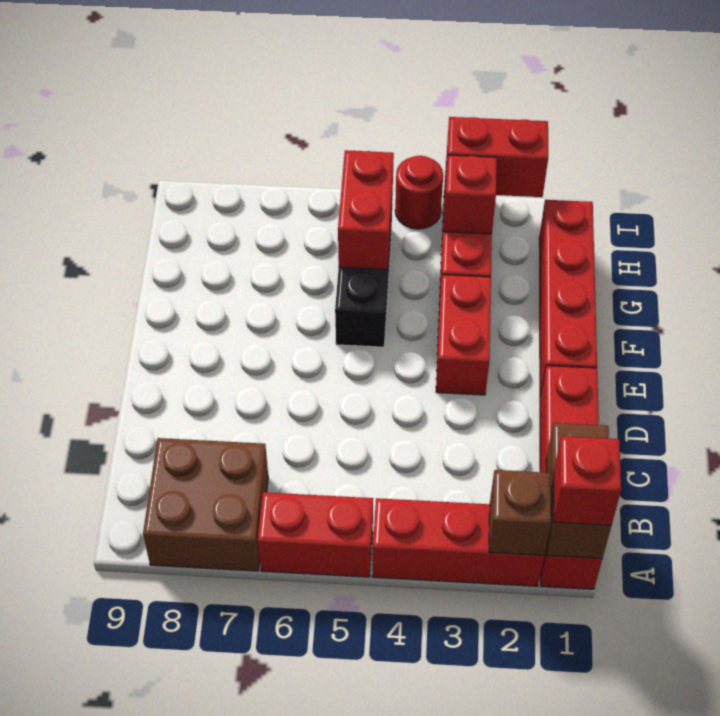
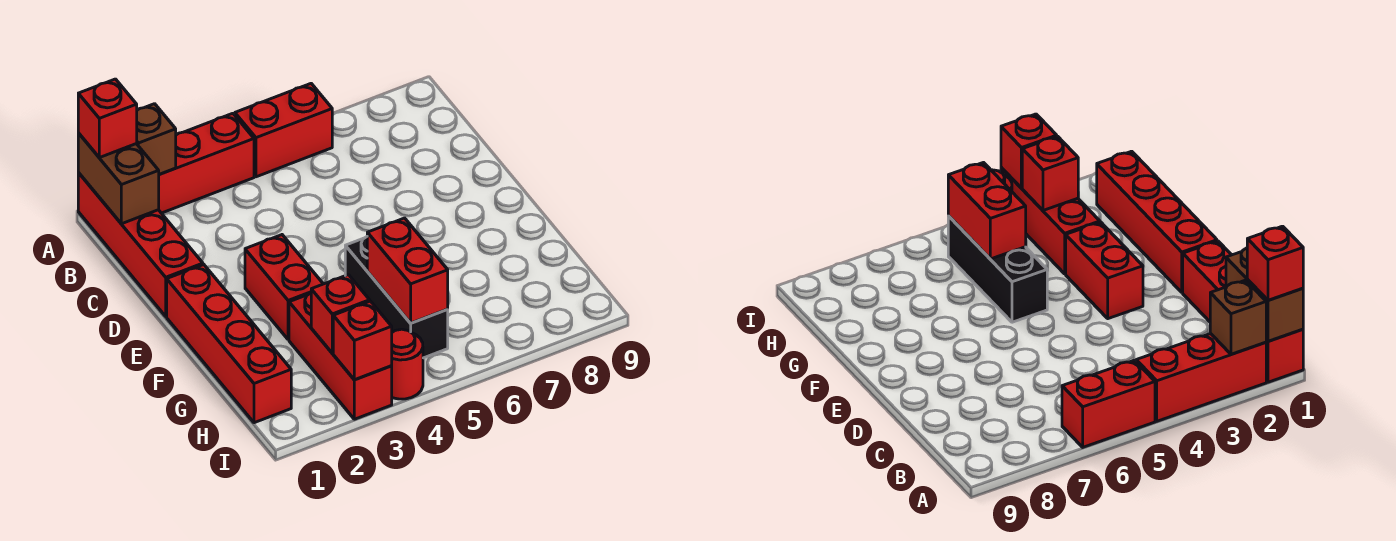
brown 2x2 brick [143,438,268,571] -> none
red 1x2 brick [445,117,548,197] -> red 1x1 brick [333,301,392,380]

